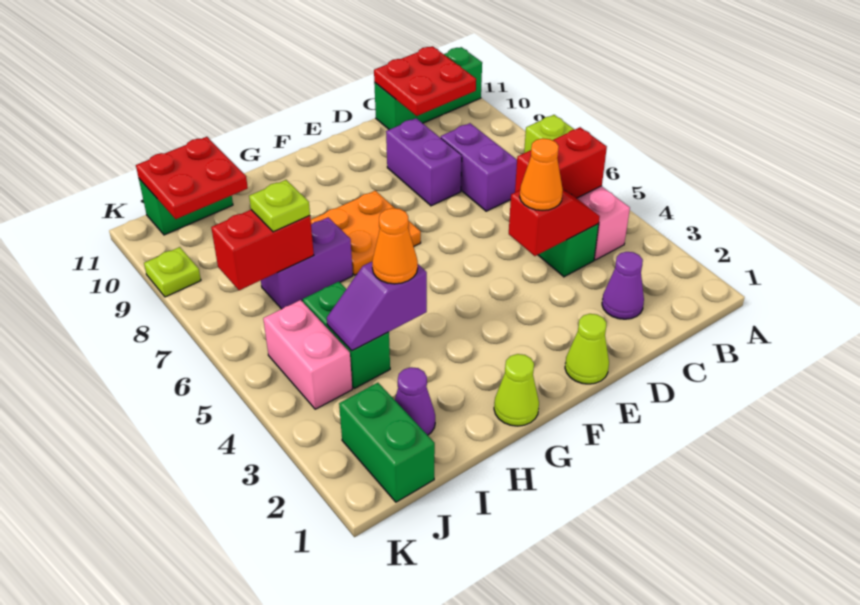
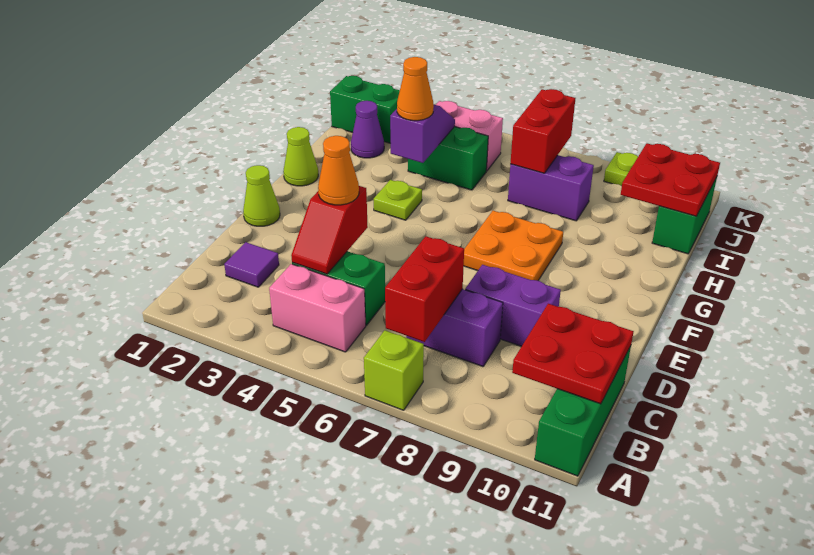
red 1x2 brick [515,127,607,198] -> red 1x2 brick moved to [385,236,464,342]
purple 1x1 cone [602,252,644,319] -> purple 1x1 tile [224,242,279,287]
purple 1x2 brick [261,217,353,309] -> purple 1x2 brick turned to [508,155,594,221]
lime 1x1 plate [249,180,310,232] -> lime 1x1 plate moved to [373,180,422,220]

